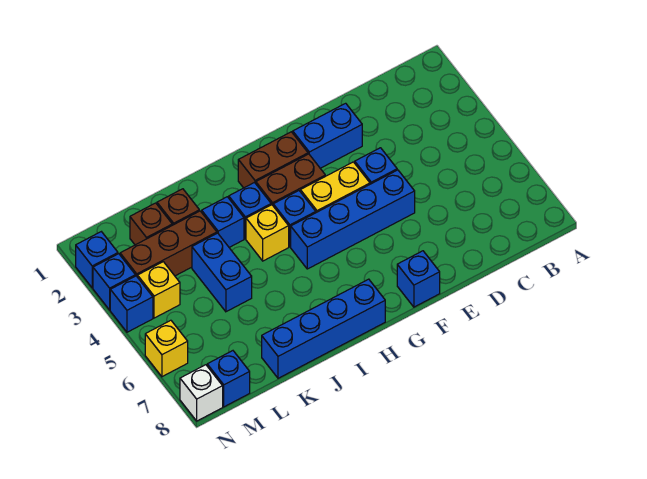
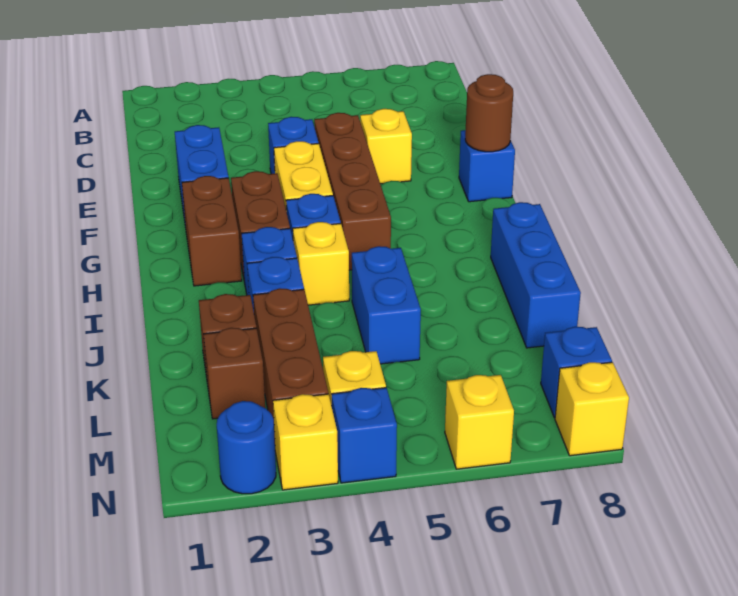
blue 1x4 brick [291,170,415,269] -> brown 1x4 brick [314,113,391,270]
none -> yellow 1x1 brick [360,109,412,184]
none -> brown 1x1 round brick [465,74,513,152]
blue 1x4 brick [262,279,385,378] -> blue 1x3 brick [491,202,581,348]
blue 1x2 brick [192,233,252,312] -> blue 1x2 brick turned to [352,246,421,364]
blue 1x1 brick [76,232,118,288] -> blue 1x1 round brick [217,401,276,494]
blue 1x1 brick [93,254,135,310] -> yellow 1x1 brick [273,394,338,490]
white 1x1 brick [180,365,223,421] -> yellow 1x1 brick [555,362,629,456]

